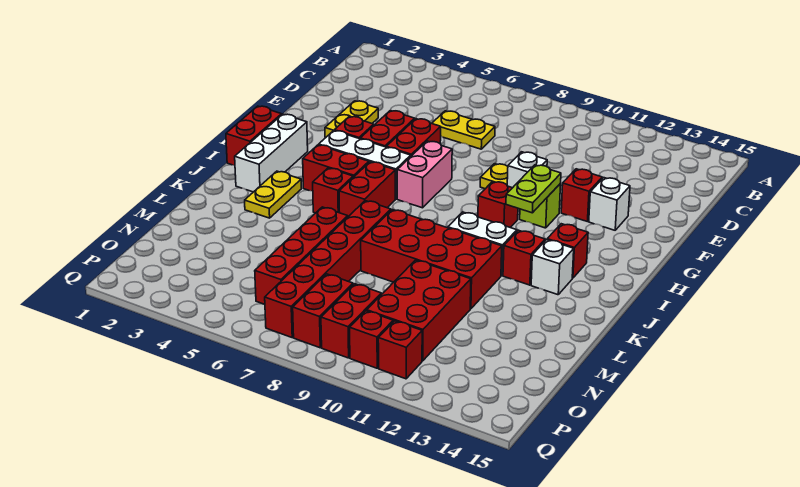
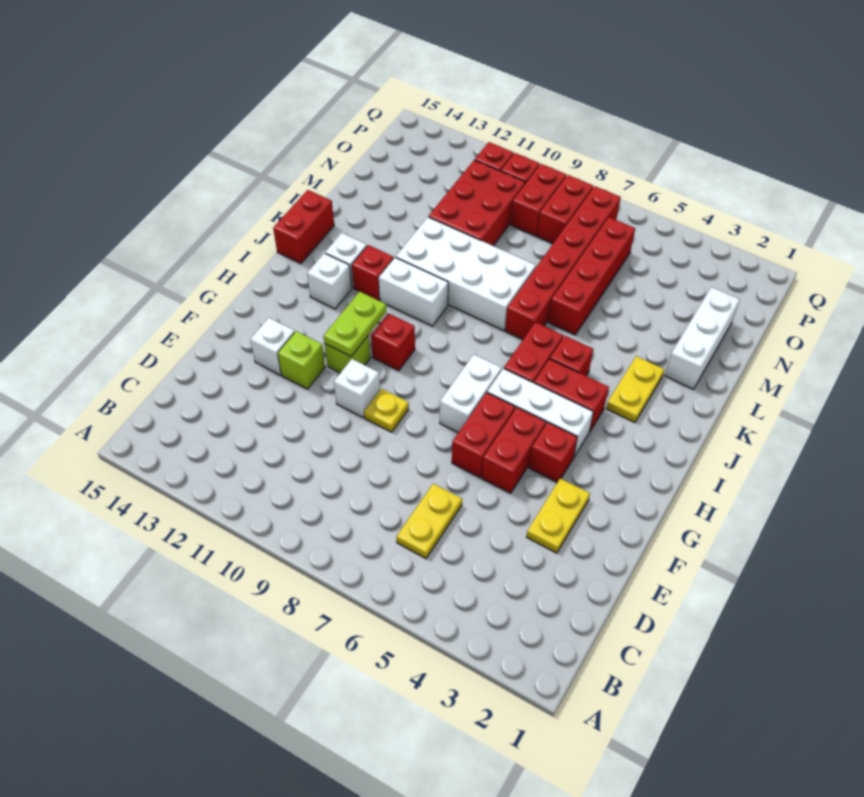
yellow 1x2 plate [432,111,495,149] -> yellow 1x2 plate turned to [397,484,462,558]
red 1x1 brick [561,169,602,221] -> lime 1x1 brick [278,331,325,389]
pink 1x2 brick [397,141,452,208] -> white 1x2 brick [440,354,502,432]
red 1x2 brick [226,106,282,165] -> red 1x2 brick moved to [273,190,334,263]
white 1x3 brick [235,114,308,192] -> white 1x3 brick moved to [665,287,740,389]
red 1x1 brick [547,224,588,278] -> white 1x1 brick [307,253,352,309]
red 2x4 brick [361,210,502,309] -> white 2x4 brick [396,217,536,330]

